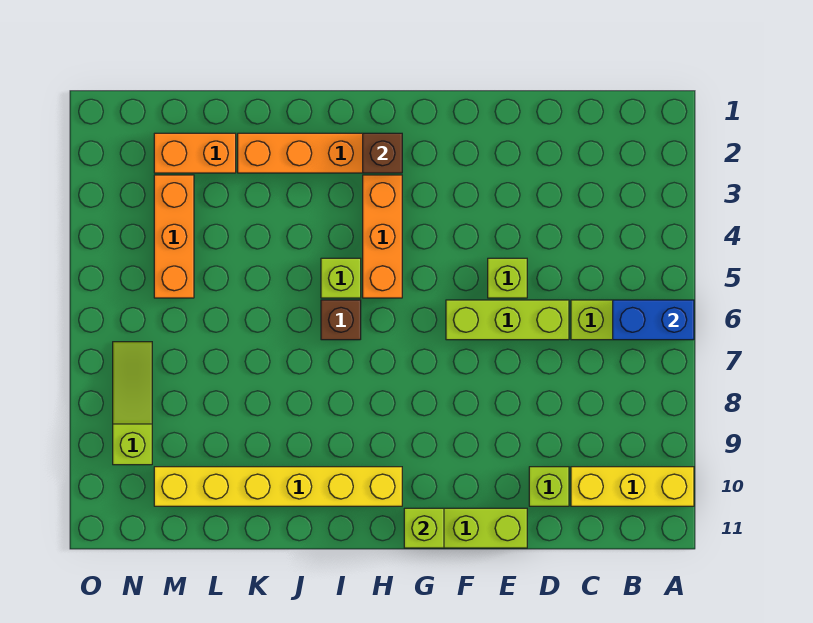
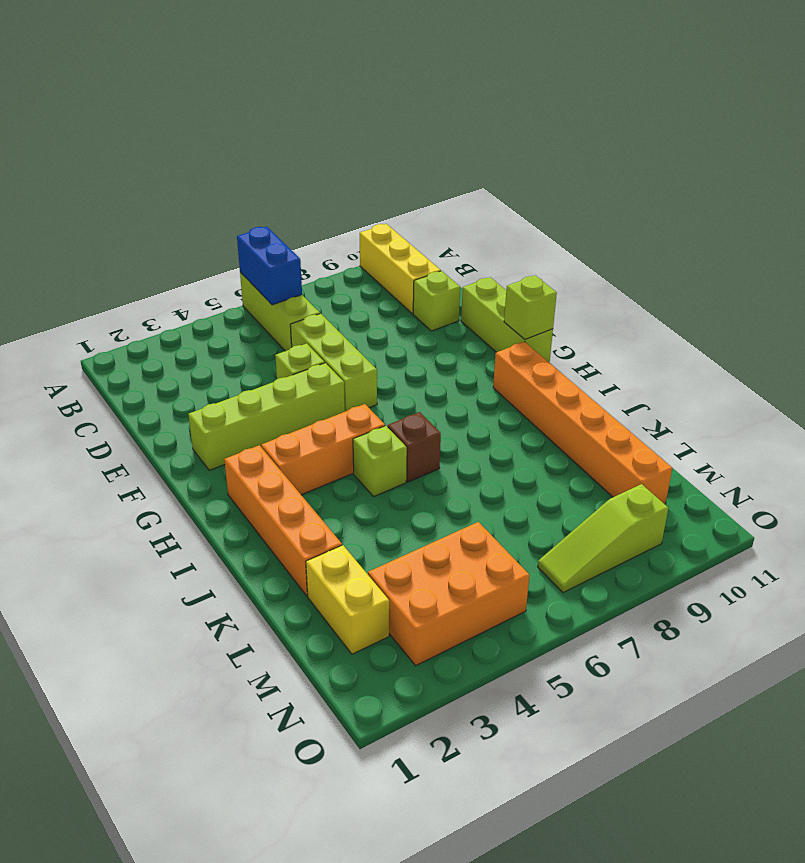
none -> lime 1x4 brick [188,363,345,470]
brown 1x1 brick [363,133,402,173] -> none
yellow 1x6 brick [154,467,402,506] -> orange 1x6 brick [493,342,672,504]
orange 1x2 brick [154,133,236,173] -> yellow 1x2 brick [306,545,389,654]
orange 1x3 brick [154,175,194,298] -> orange 2x3 brick [368,522,530,666]

